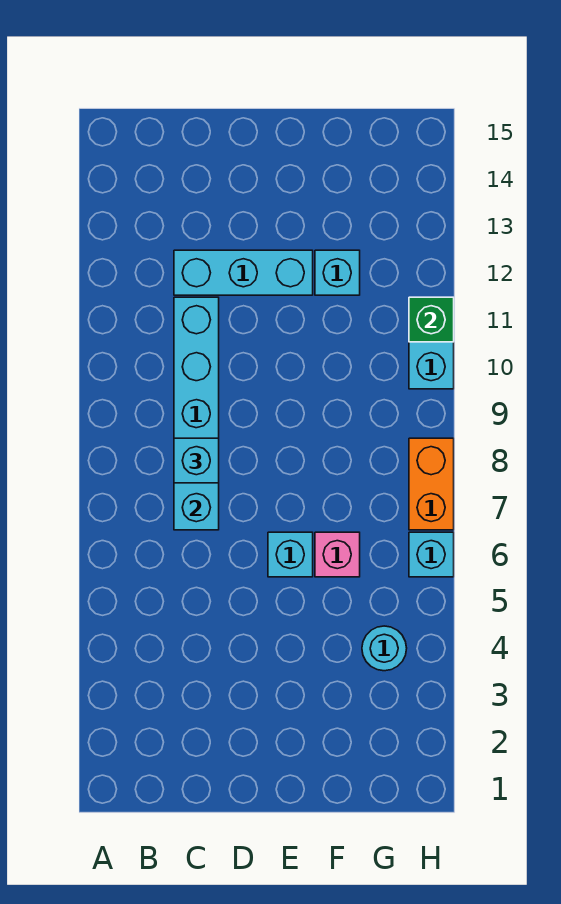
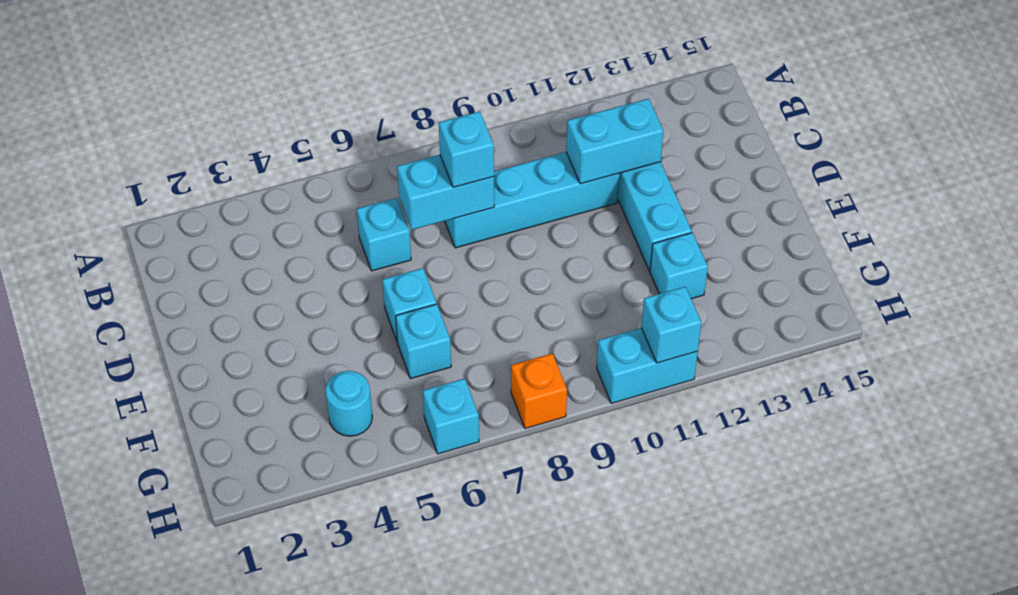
none -> cyan 1x1 brick [357,198,411,271]
none -> cyan 1x2 brick [566,99,663,184]
pink 1x1 brick [315,532,360,577] -> cyan 1x1 brick [396,304,451,379]
orange 1x2 brick [409,438,454,530] -> orange 1x1 brick [511,353,567,428]
green 1x1 brick [409,297,454,342] -> cyan 1x1 brick [641,287,701,363]

